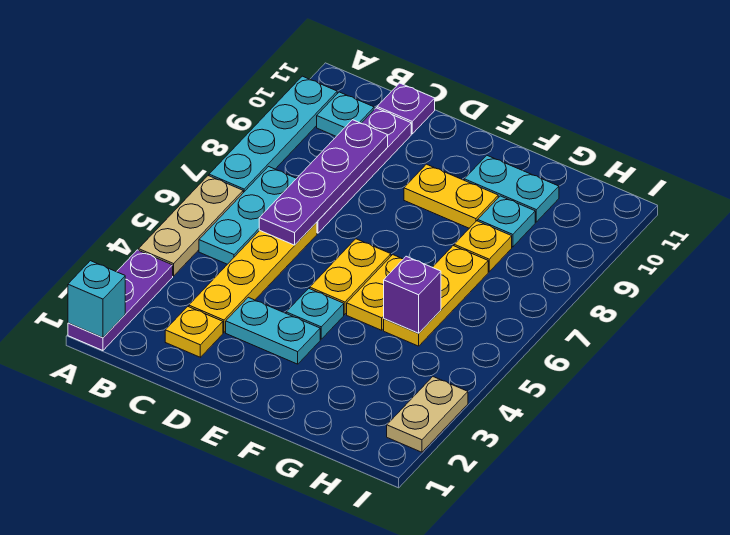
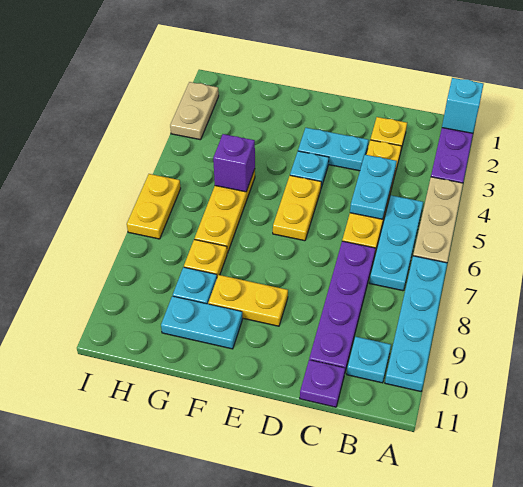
none -> cyan 1x2 plate [350,155,397,219]
purple 1x4 plate [259,120,388,245] -> none
yellow 1x2 plate [347,255,403,330] -> yellow 1x2 plate moved to [127,174,181,239]

